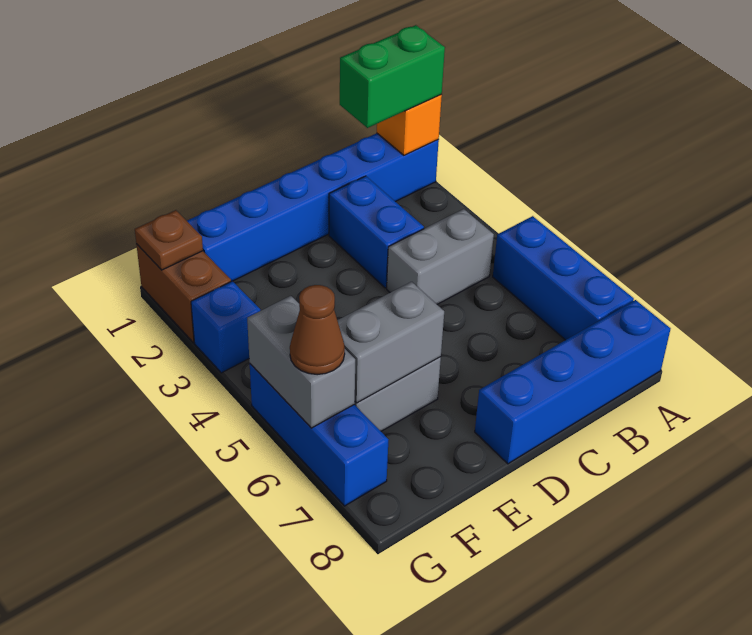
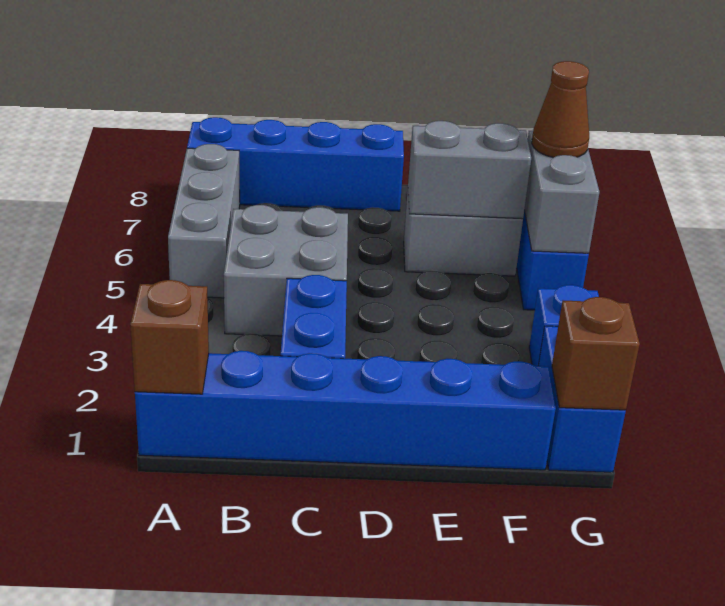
orange 1x1 brick [377,94,442,155] -> brown 1x1 brick [130,280,209,394]
green 1x2 brick [340,25,445,128] -> none
blue 1x3 brick [493,216,634,340] -> grey 1x3 brick [168,144,240,298]
grey 1x2 brick [387,209,494,304] -> grey 2x2 brick [224,205,348,336]
brown 1x2 brick [136,244,231,343] -> blue 1x2 brick [538,326,626,472]
brown 1x1 plate [135,210,203,270] -> brown 1x1 brick [552,297,640,410]

